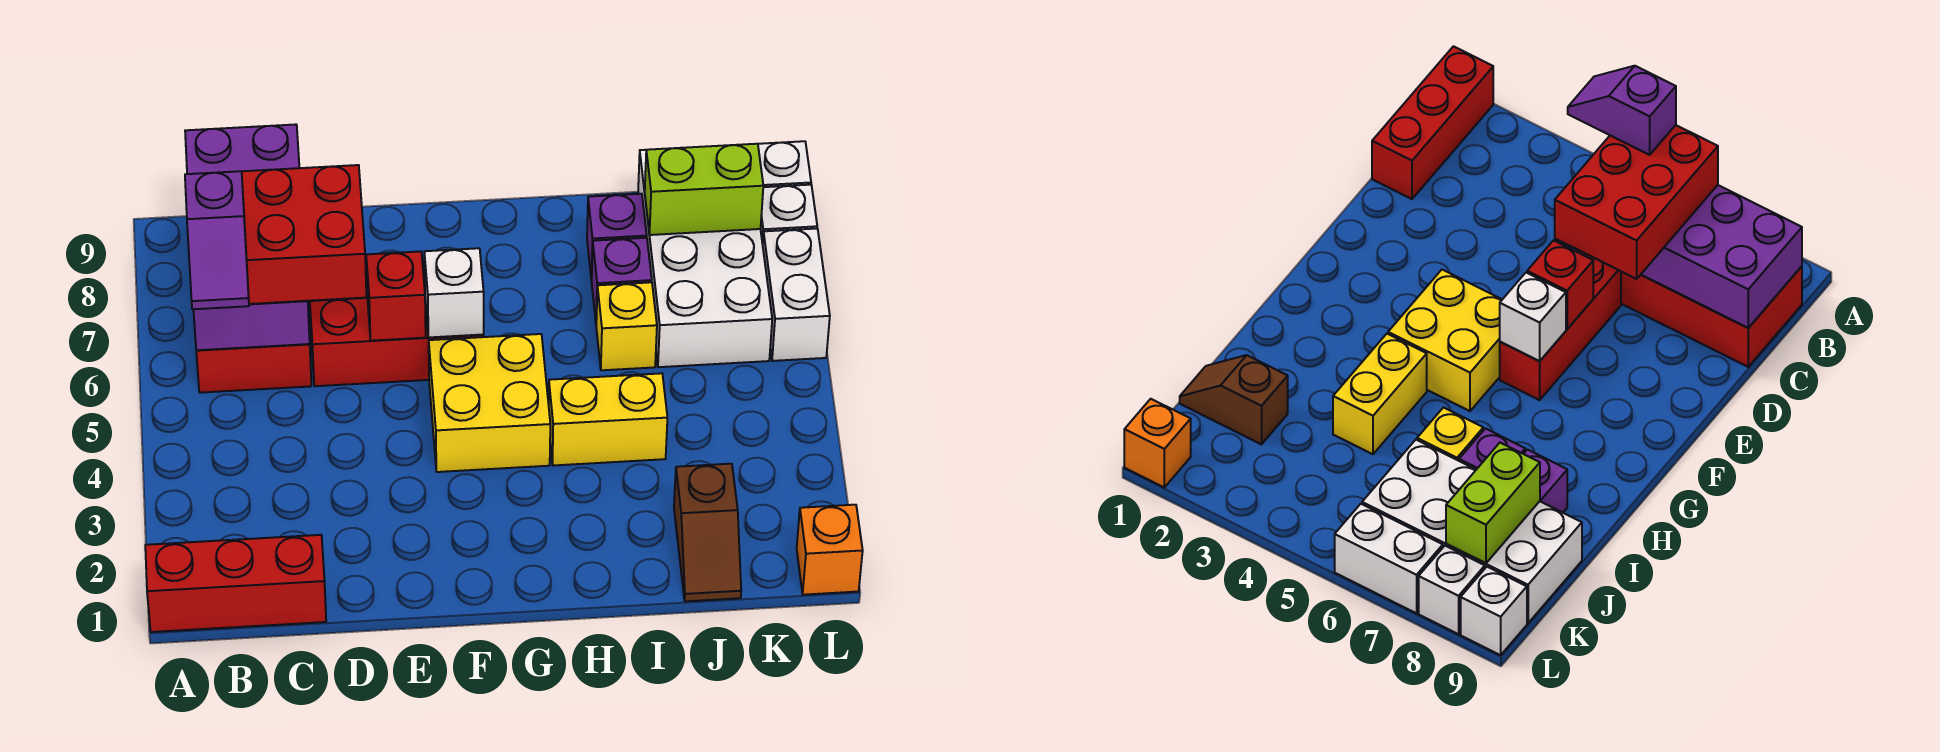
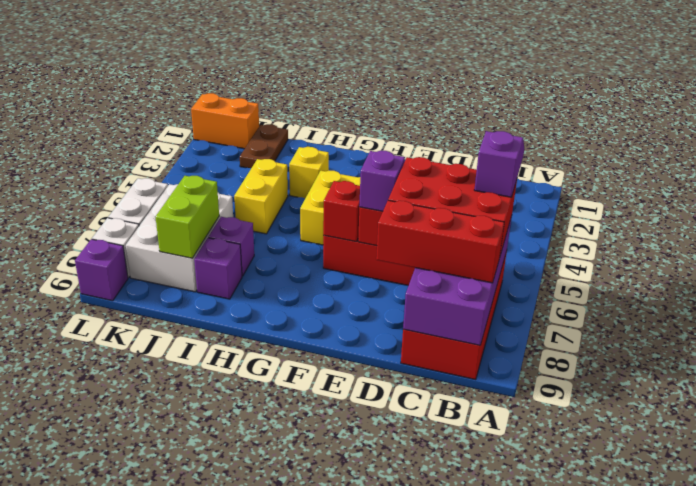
red 1x3 brick [145,535,326,632] -> red 1x3 brick moved to [376,200,504,283]
none -> purple 1x1 brick [359,151,405,211]
white 1x1 brick [424,248,484,337] -> red 1x1 brick [323,181,360,242]
yellow 1x2 brick [548,373,667,465] -> yellow 1x2 brick turned to [234,159,288,234]
yellow 1x1 brick [596,282,657,370] -> yellow 1x1 brick moved to [289,147,329,198]
brown 1x2 slope [674,464,741,601] -> brown 1x2 plate [240,124,288,168]
white 2x4 brick [638,150,772,367] -> white 2x3 brick [126,184,233,292]
lime 1x2 brick [645,144,763,235] -> lime 1x2 brick turned to [156,176,219,258]
orange 1x1 brick [797,505,863,595] -> orange 1x2 brick [191,93,259,149]
white 1x1 brick [758,141,811,187] -> purple 1x1 brick [75,239,128,301]

